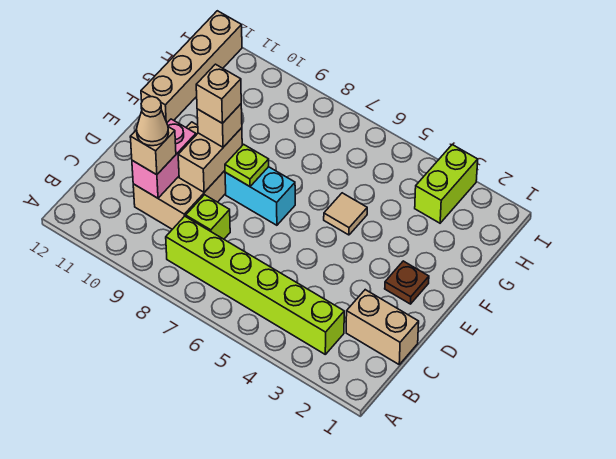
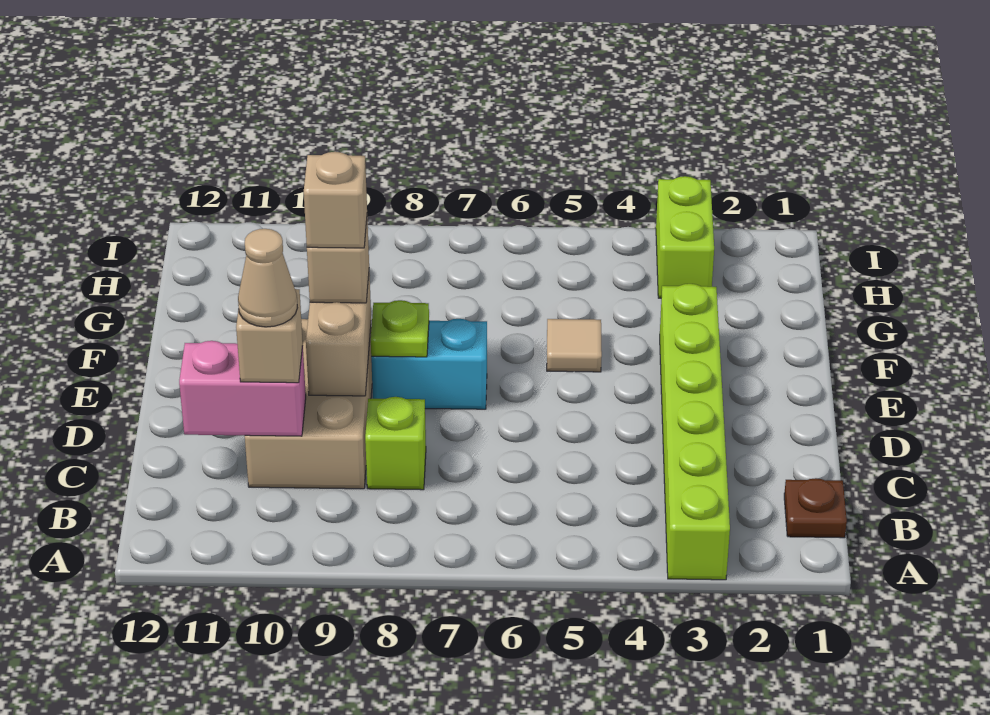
lime 1x6 brick [166,216,344,354] -> lime 1x6 brick turned to [660,284,730,580]
tan 1x2 brick [346,290,419,364] -> none
pink 1x2 brick [132,119,196,198] -> pink 1x2 brick turned to [179,341,306,436]
brown 1x1 plate [385,261,429,304] -> brown 1x1 plate moved to [784,478,847,538]
tan 1x4 brick [141,11,242,122] -> none

